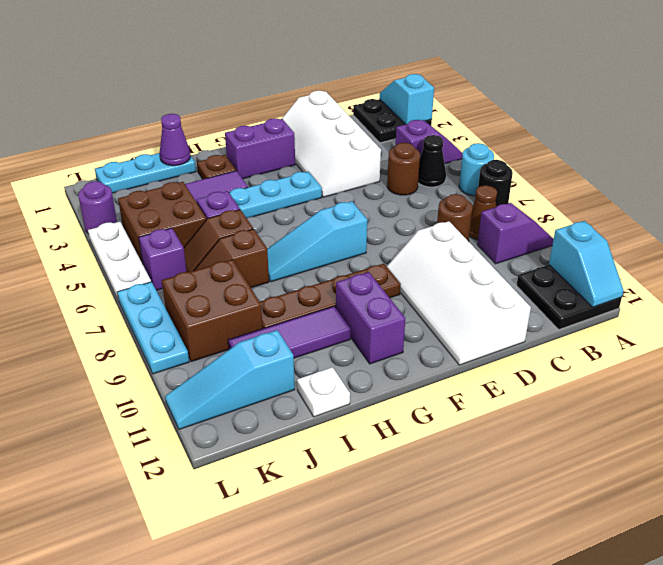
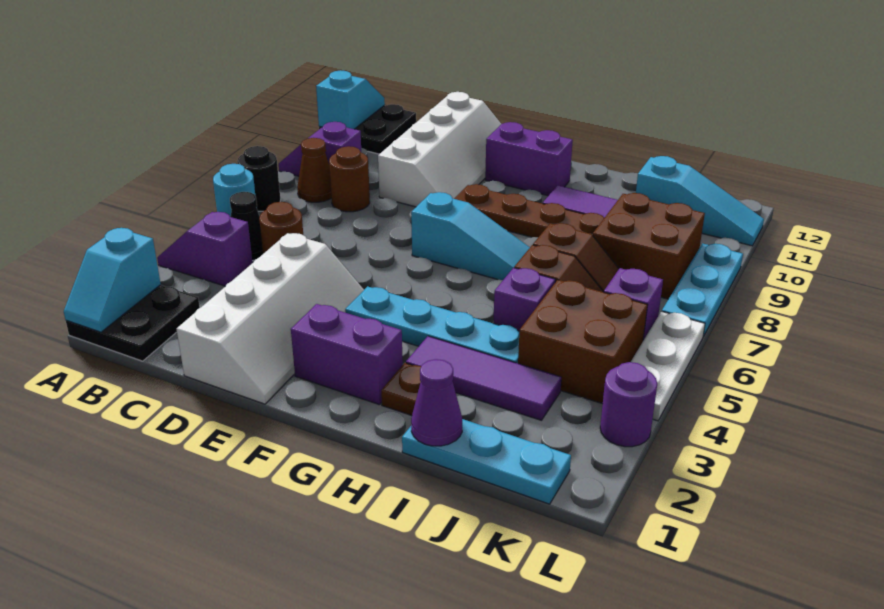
purple 1x2 brick [336,272,405,364] -> purple 1x2 brick turned to [485,122,573,196]
white 1x1 plate [297,367,350,417] -> none

